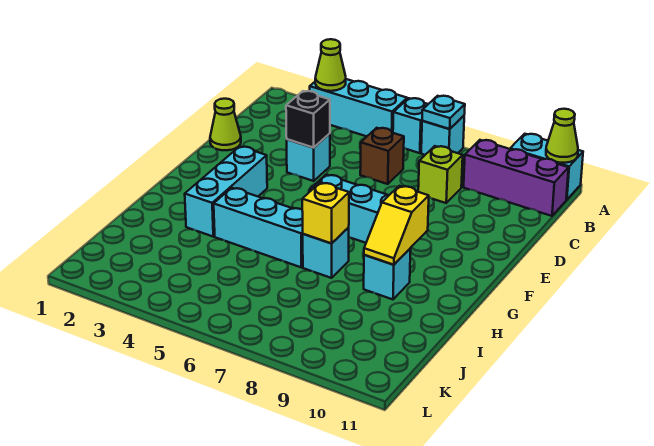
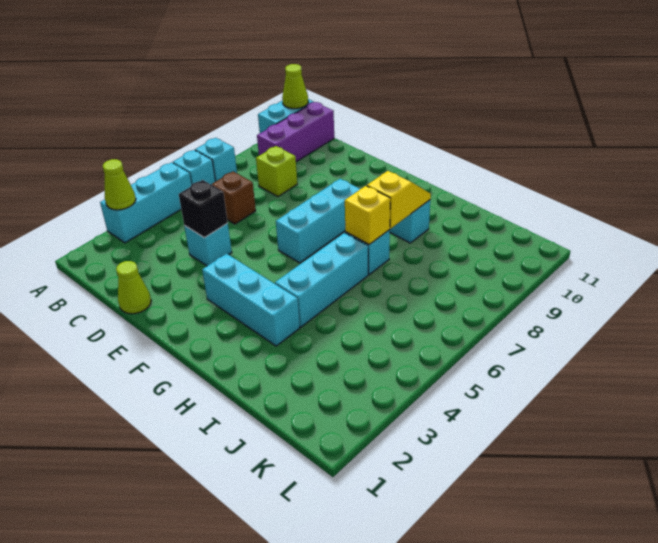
cyan 1x1 plate [422,96,465,129] -> none
yellow 1x2 slope [364,186,429,265] -> yellow 1x2 slope turned to [367,171,431,228]

